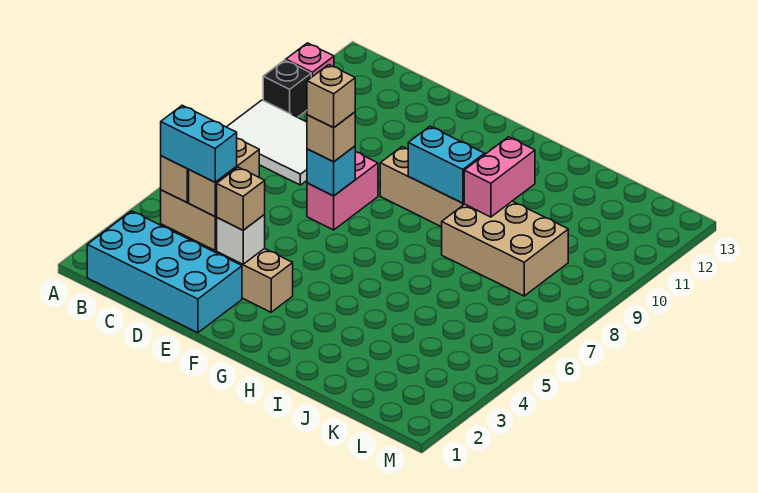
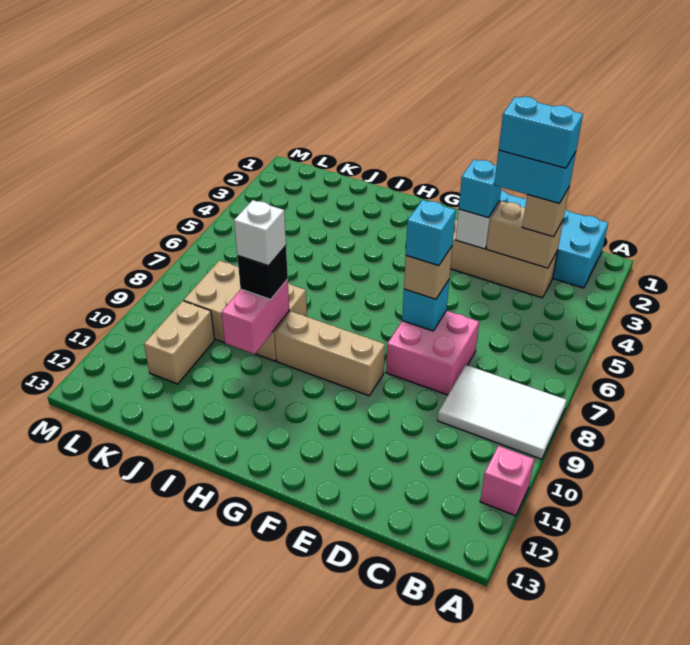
black 1x1 brick [263,60,311,117] -> black 1x1 brick moved to [237,246,288,299]
tan 1x2 brick [189,138,259,216] -> tan 1x2 brick moved to [144,301,214,384]
tan 1x1 brick [217,167,265,230] -> cyan 1x1 brick [459,160,501,218]
pink 1x2 brick [307,152,378,230] -> pink 2x2 brick [386,311,479,395]
tan 1x1 brick [307,65,355,128] -> cyan 1x1 brick [406,200,456,266]
cyan 1x2 brick [408,126,485,203] -> cyan 1x2 brick moved to [499,97,583,168]
none -> white 1x1 brick [234,200,286,265]

